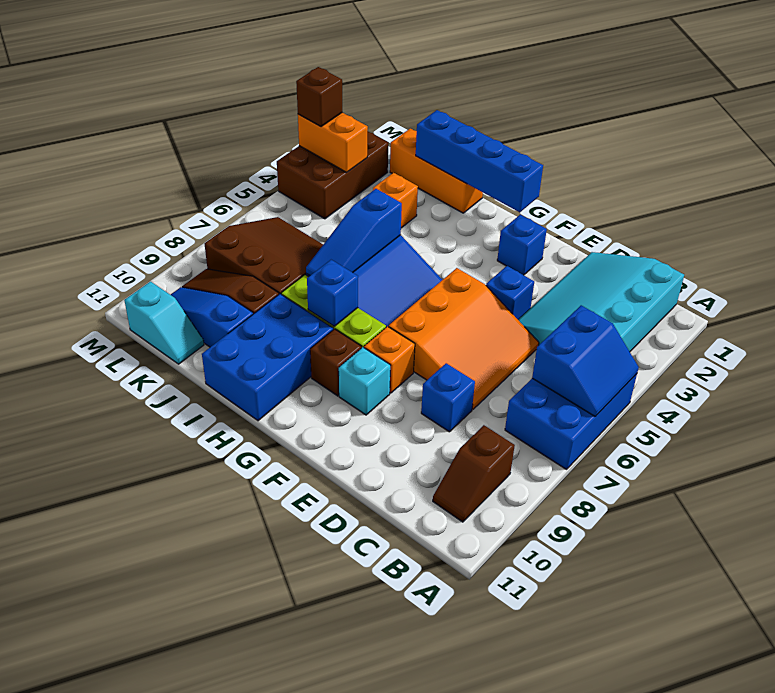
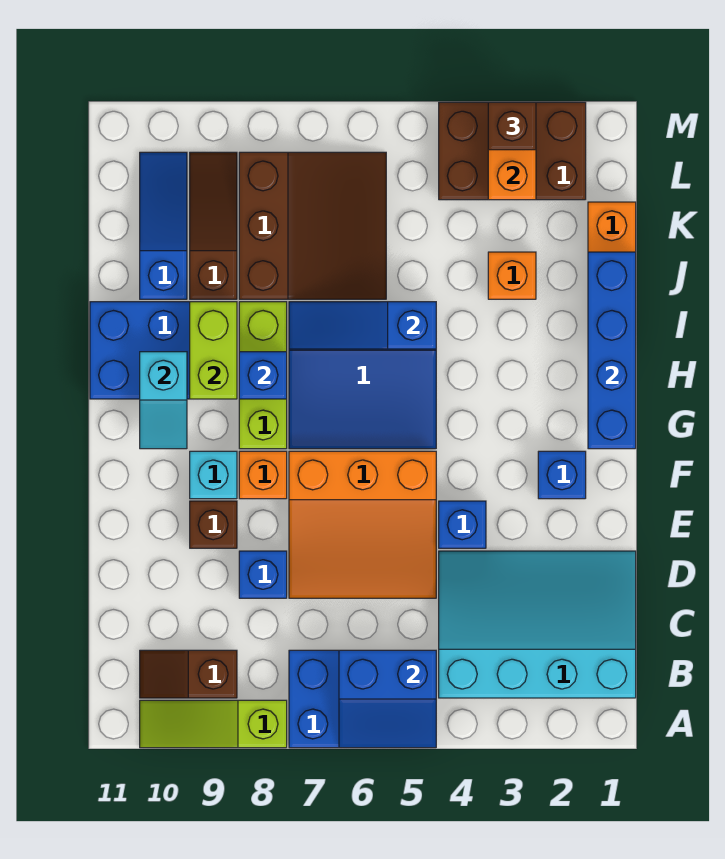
none -> lime 1x3 slope [140,700,287,748]
brown 1x1 brick [310,329,361,396] -> brown 1x1 brick moved to [190,501,237,548]
none -> lime 1x2 brick [190,302,237,399]
cyan 1x2 slope [124,282,204,364] -> cyan 1x2 slope moved to [140,352,187,449]

